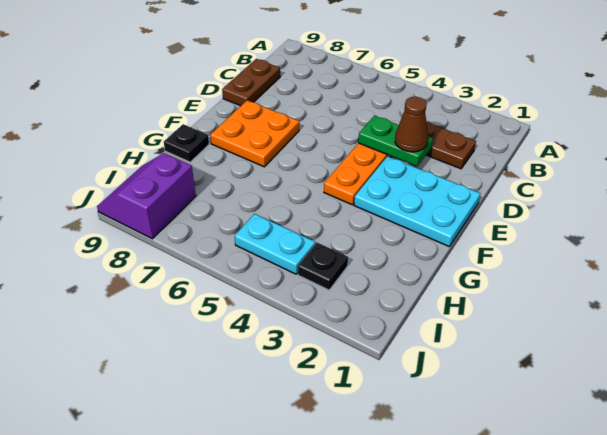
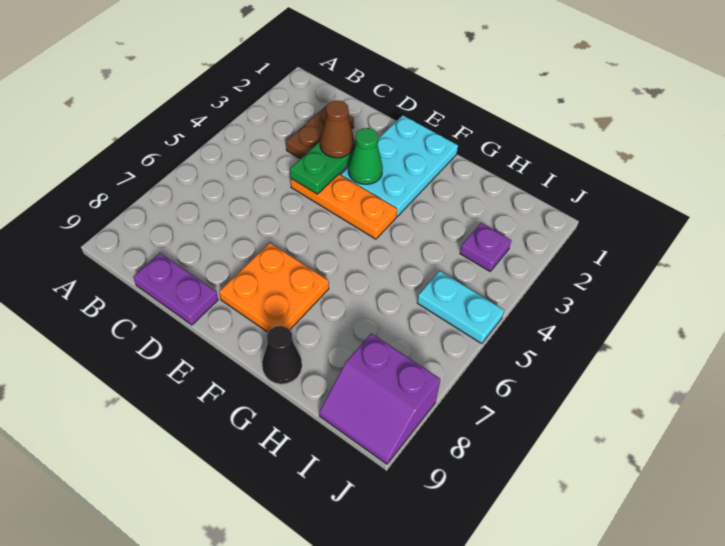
brown 1x2 plate [222,59,280,106] -> purple 1x2 plate [133,253,218,325]
none -> green 1x1 cone [348,128,383,184]
black 1x1 plate [164,124,209,162] -> black 1x1 cone [262,326,302,384]
black 1x1 plate [298,243,348,290] -> purple 1x1 plate [460,223,511,271]
cyan 1x2 plate [235,214,315,274] -> cyan 1x2 plate turned to [417,271,504,344]

